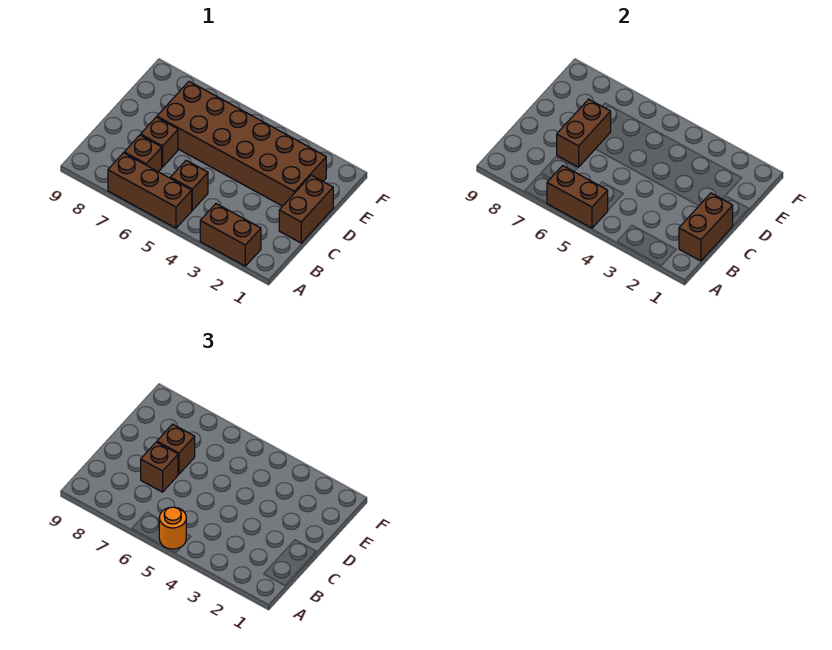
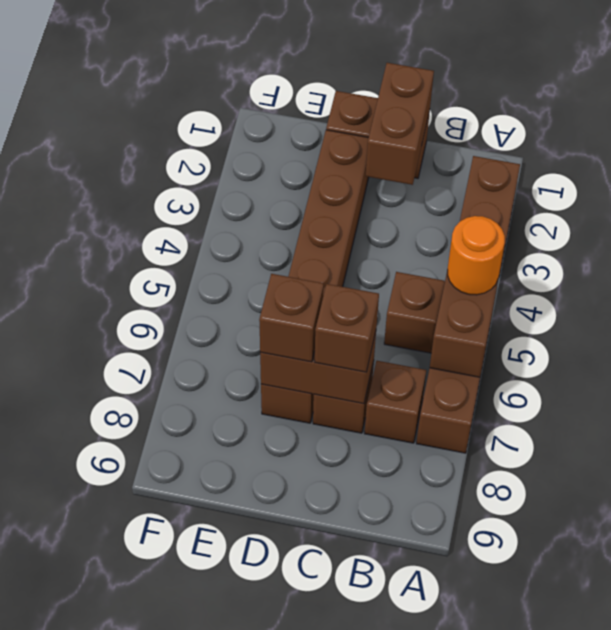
brown 1x2 brick [679,193,733,261] -> brown 1x2 brick turned to [366,63,434,185]
brown 2x6 brick [157,82,326,206] -> brown 1x6 brick [261,130,369,423]

